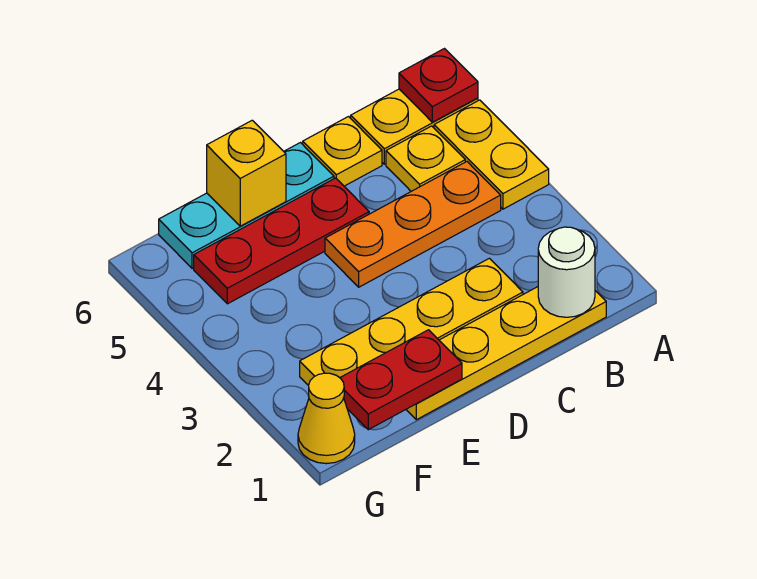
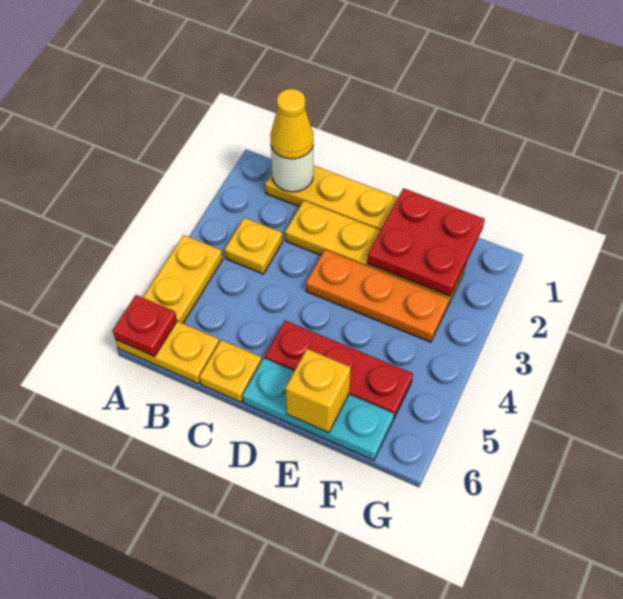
orange 1x3 plate [325,162,501,287] -> orange 1x3 plate moved to [306,250,449,342]
yellow 1x1 plate [386,126,465,191] -> yellow 1x1 plate moved to [224,217,283,274]
red 1x2 plate [340,330,462,430] -> red 2x2 plate [367,188,485,296]
yellow 1x1 cone [298,373,355,464] -> yellow 1x1 cone moved to [270,89,313,159]

